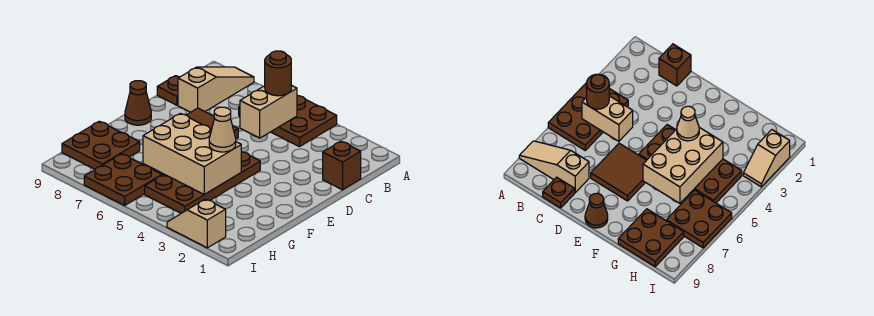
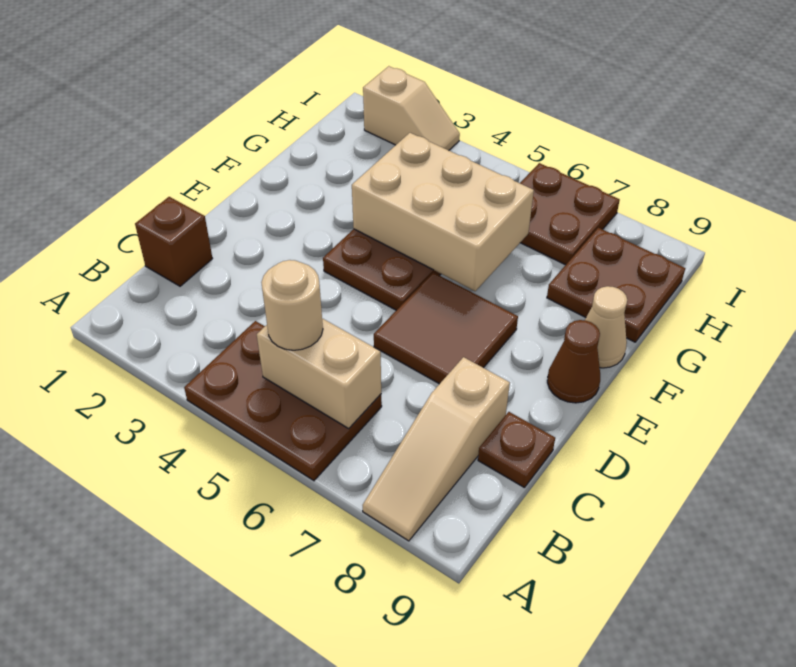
tan 1x2 brick [240,85,297,138] -> tan 1x2 brick turned to [257,319,381,428]
brown 1x1 round brick [265,51,291,96] -> tan 1x1 round brick [261,260,323,350]
tan 1x1 cone [209,107,236,152] -> tan 1x1 cone moved to [585,286,627,368]

